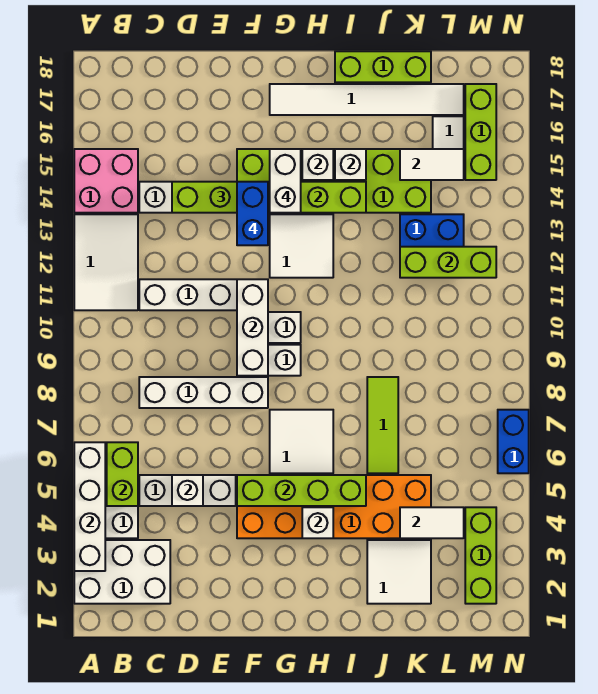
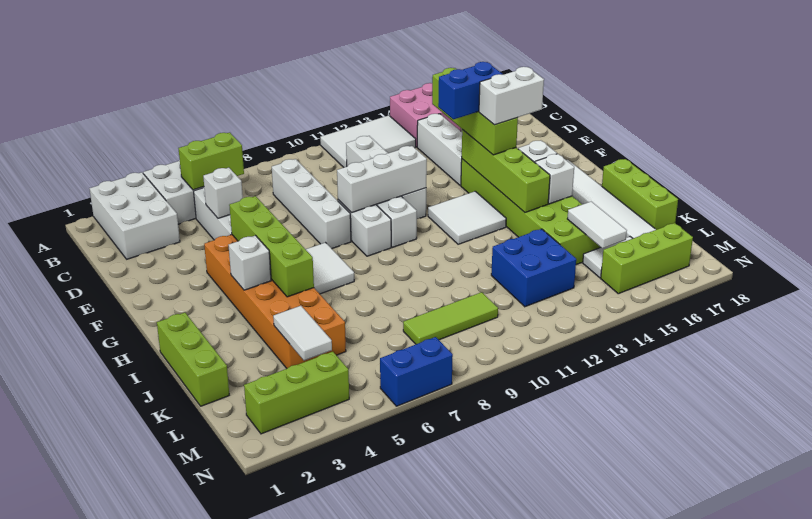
white 1x4 brick [74,442,105,571] -> none
white 2x2 tile [367,540,431,604] -> none
lime 1x3 tile [367,377,398,473] -> lime 1x3 tile moved to [403,292,498,344]
lime 1x3 brick [400,247,496,278] -> lime 1x3 brick moved to [157,313,229,406]

